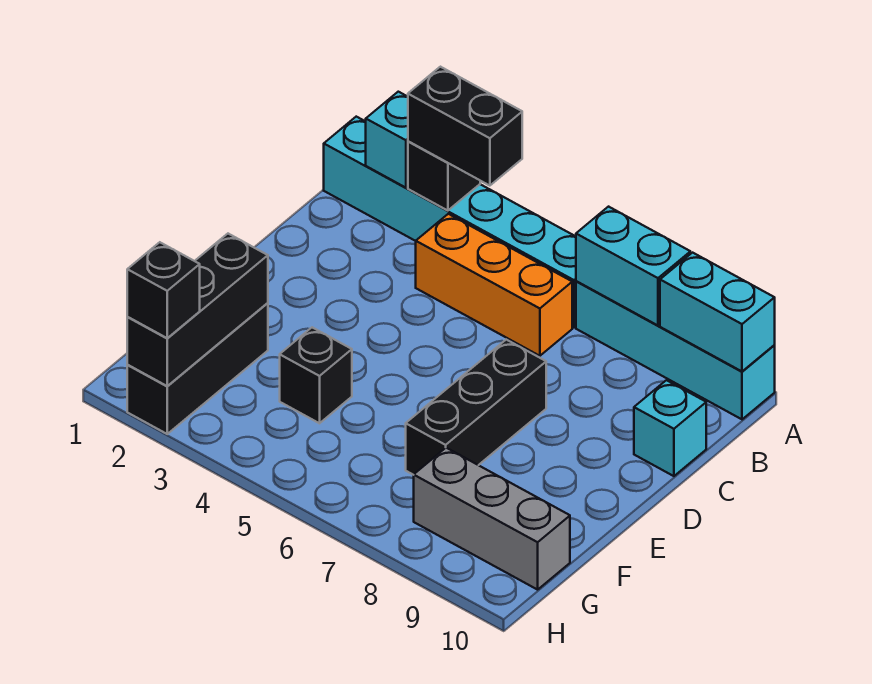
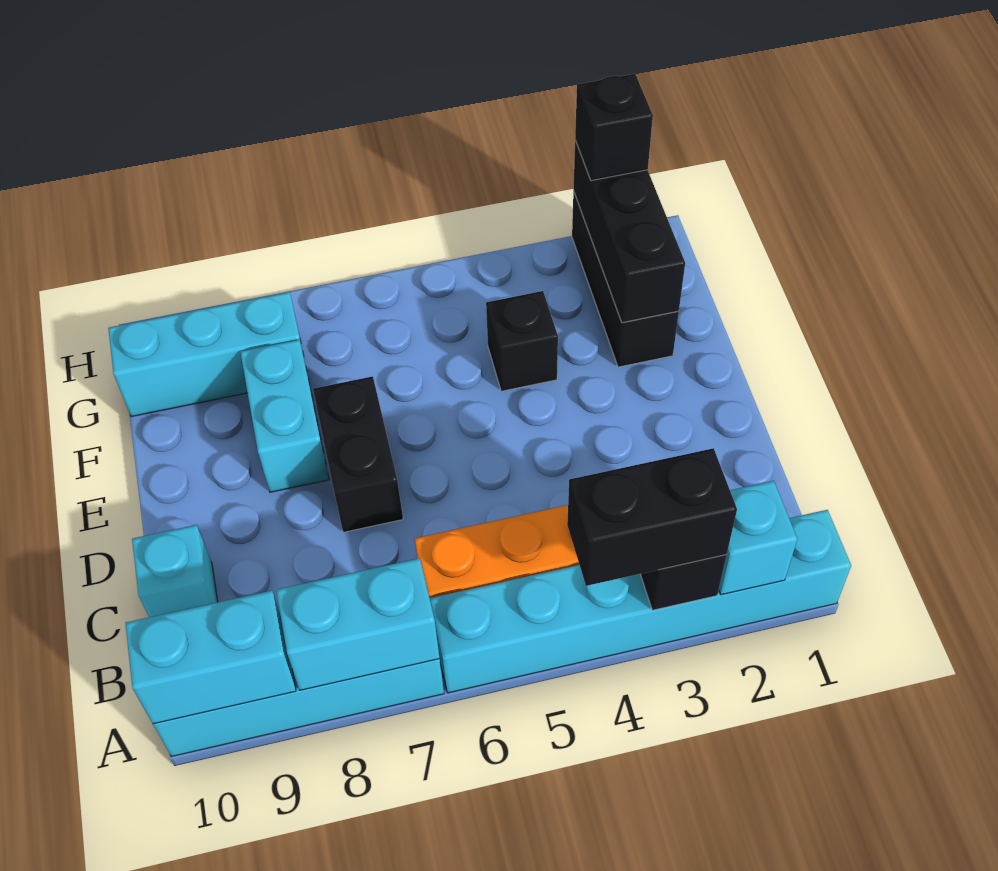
black 1x3 brick [406,340,546,475] -> black 1x2 brick [313,376,403,532]
none -> cyan 1x2 brick [240,340,329,492]
grey 1x3 brick [414,448,570,590] -> cyan 1x3 brick [108,292,305,417]

